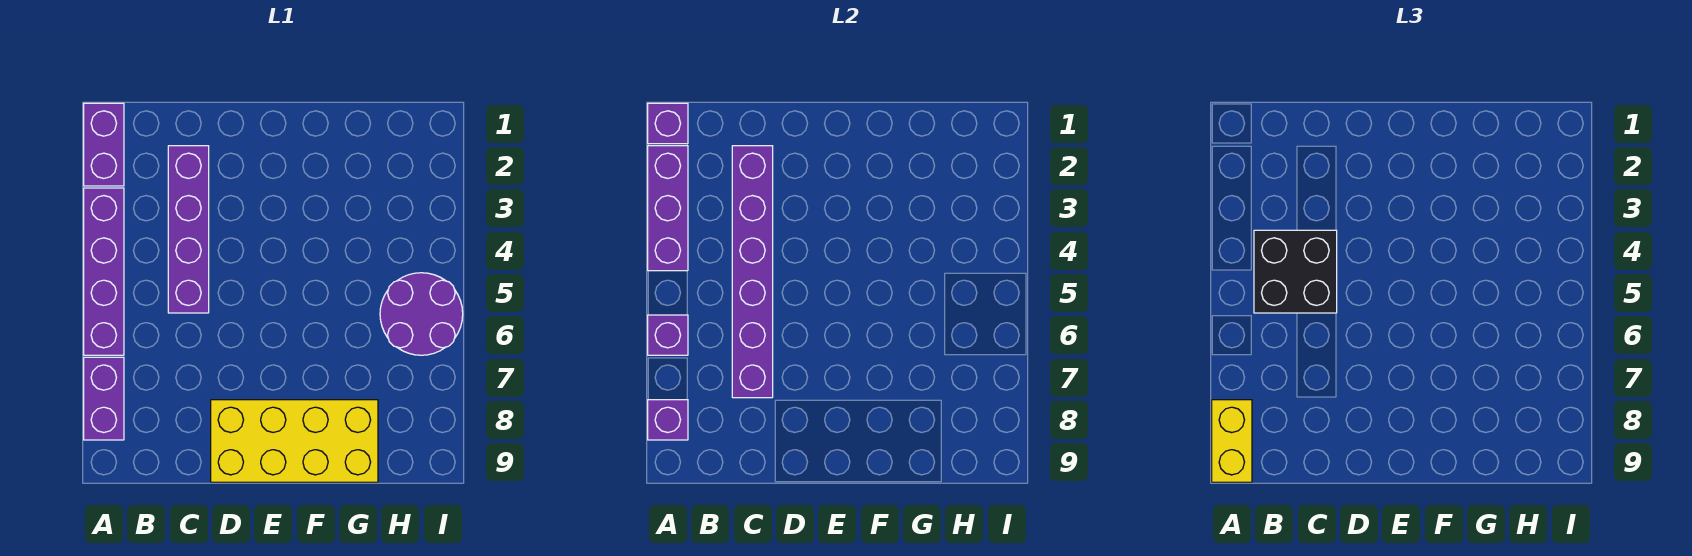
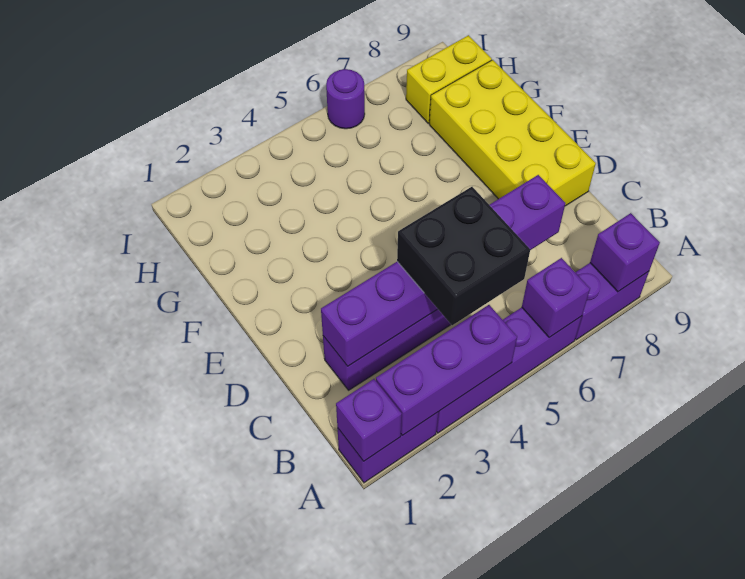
yellow 1x2 brick [1212,400,1252,482] -> yellow 1x2 brick moved to [406,35,492,123]
purple 2x2 round brick [380,273,463,355] -> purple 1x1 round brick [326,69,365,129]

